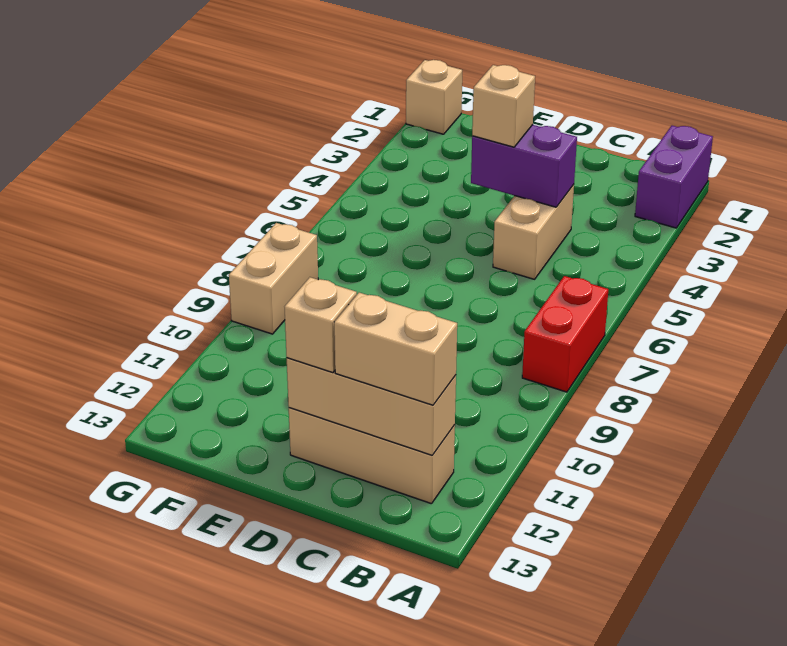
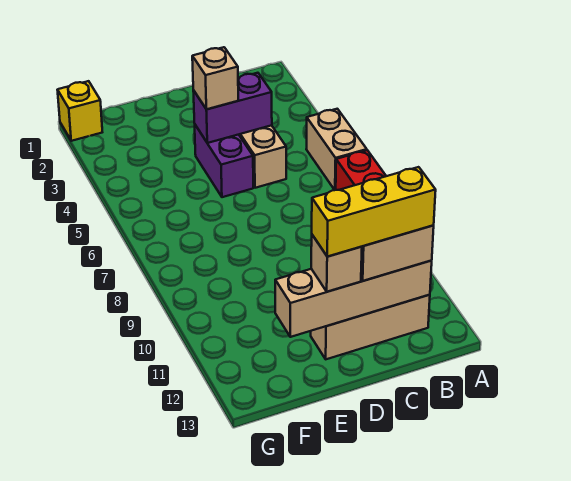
purple 1x2 brick [635,126,713,228] -> purple 1x2 brick moved to [195,125,253,197]
tan 1x3 brick [287,358,456,455] -> tan 1x4 brick [275,261,432,337]
none -> yellow 1x3 brick [312,167,436,257]
tan 1x1 brick [406,60,462,134] -> yellow 1x1 brick [58,81,102,141]
tan 1x2 brick [229,223,318,334] -> tan 1x2 brick moved to [306,109,367,190]

